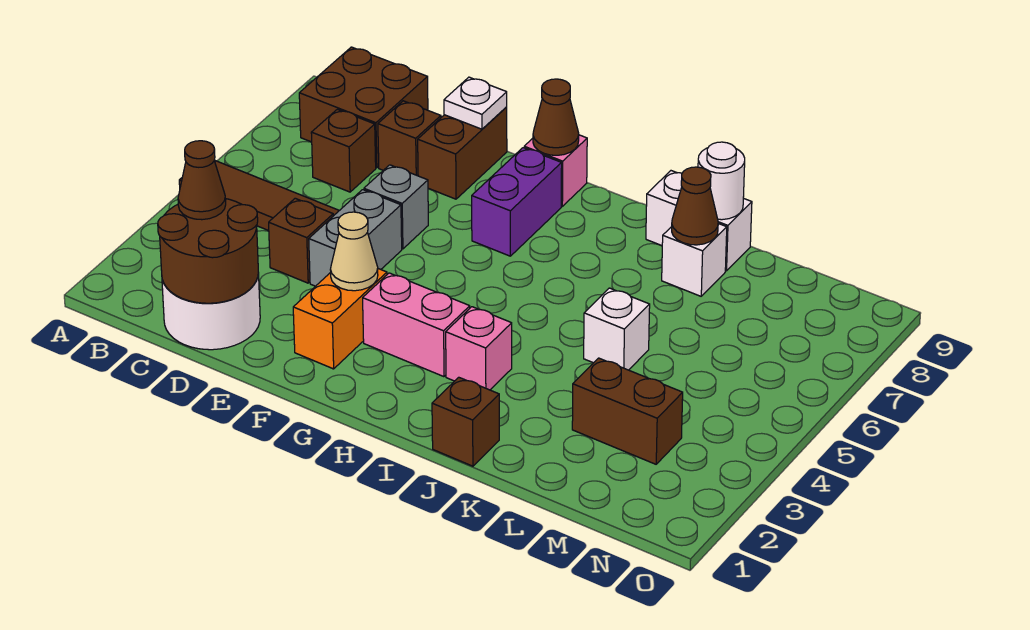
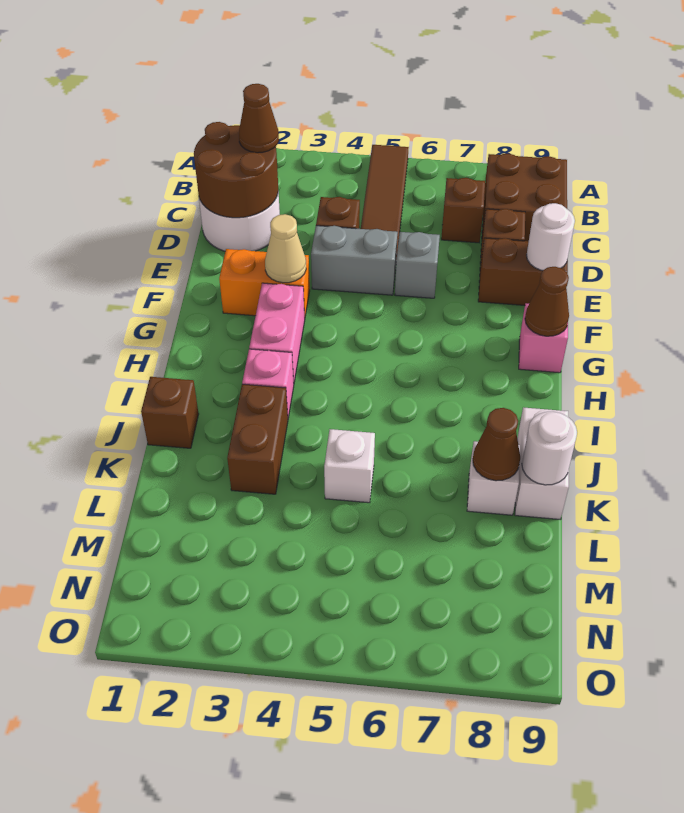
white 1x1 plate [444,77,507,129] -> white 1x1 round brick [527,203,575,271]
purple 1x2 brick [472,148,562,256] -> none
brown 1x2 brick [572,358,683,464] -> brown 1x2 brick moved to [227,384,288,494]

